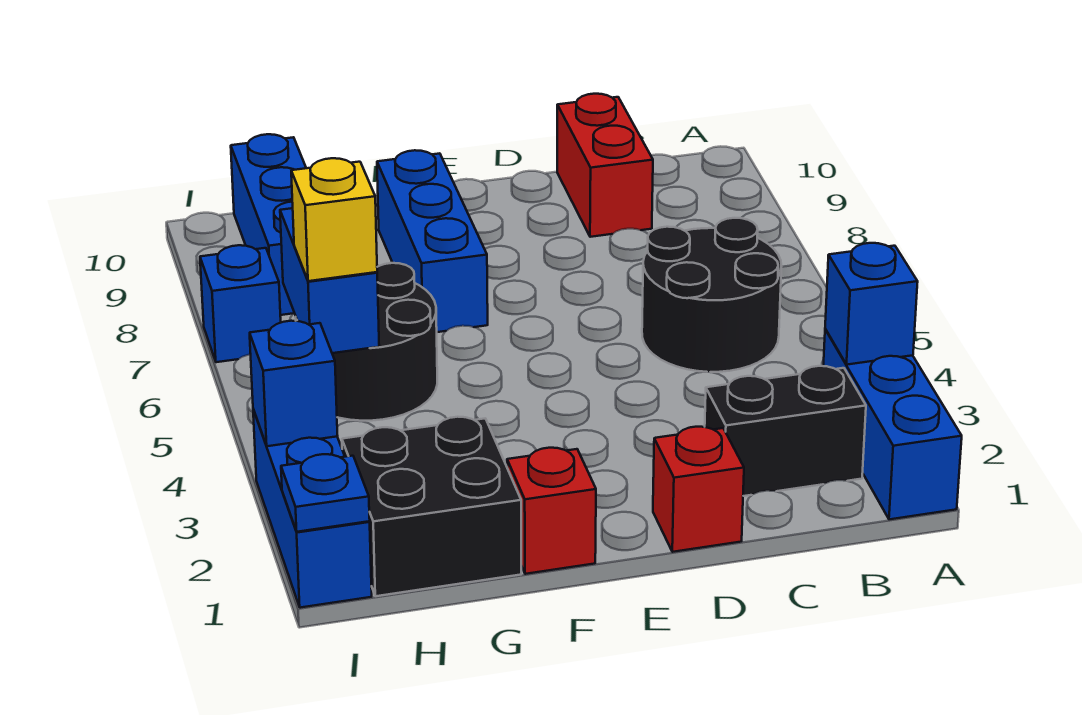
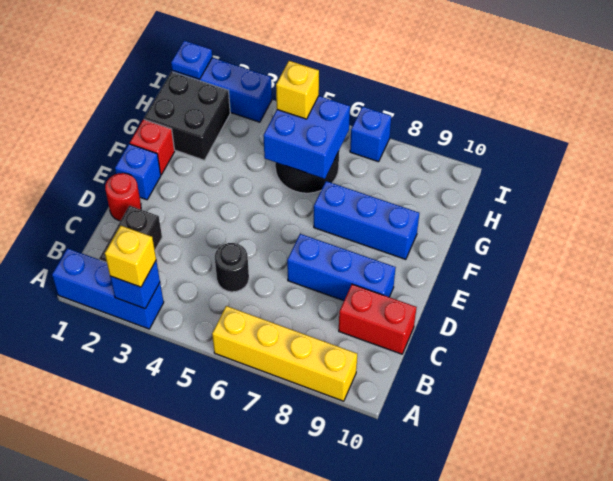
none -> yellow 1x1 brick [105,226,156,287]
none -> yellow 1x4 brick [212,306,357,401]
black 2x2 round brick [642,218,782,372] -> black 1x1 round brick [215,243,249,292]
red 1x1 brick [653,427,744,552] -> red 1x1 round brick [105,173,141,221]
blue 1x2 brick [280,208,379,353] -> blue 2x2 brick [263,96,350,179]
blue 1x3 brick [231,134,306,315] -> blue 1x3 brick moved to [287,234,396,301]
blue 1x1 brick [250,321,338,446] -> blue 1x1 brick moved to [115,144,161,200]

